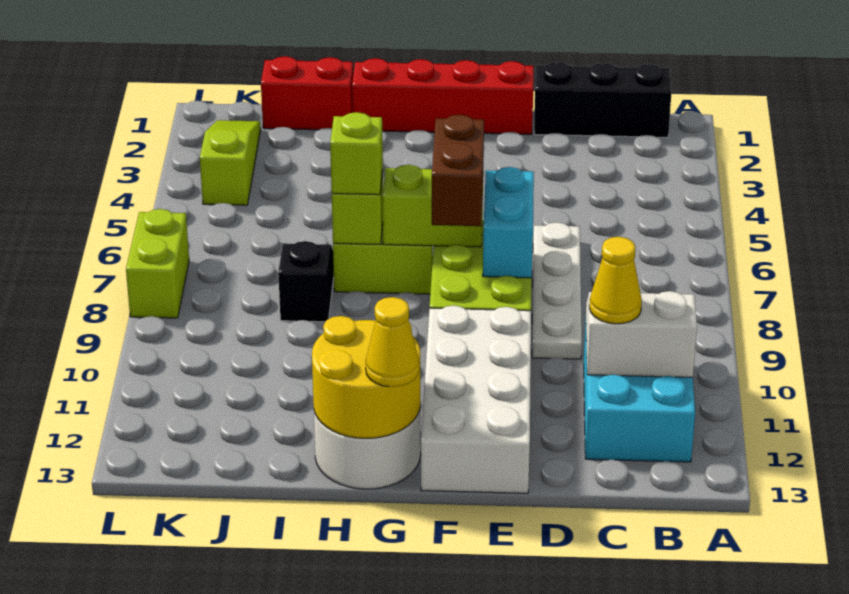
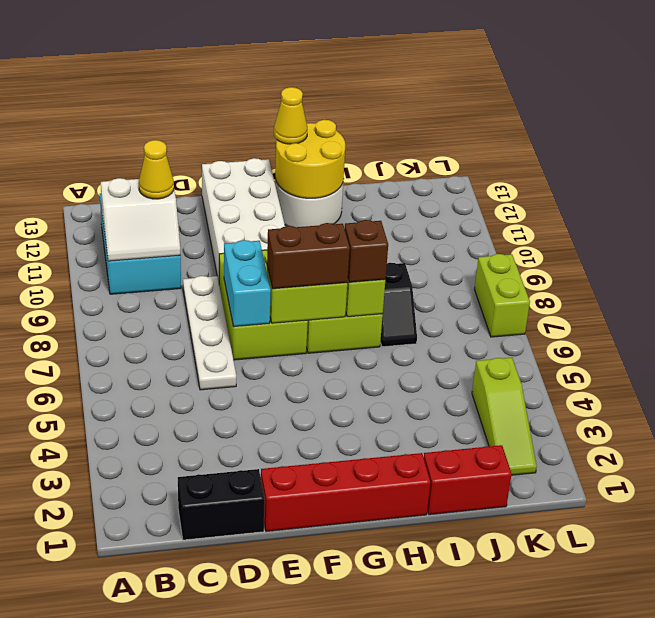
black 1x3 brick [534,62,672,137] -> black 1x2 brick [178,469,265,540]
brown 1x2 brick [432,115,484,226] -> brown 1x2 brick turned to [267,223,350,289]
lime 1x1 brick [330,112,383,195] -> brown 1x1 brick [345,220,388,282]

